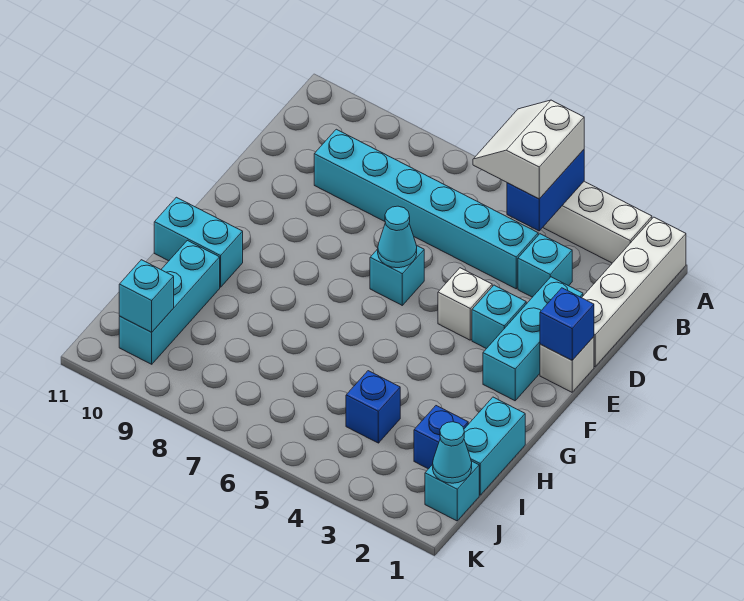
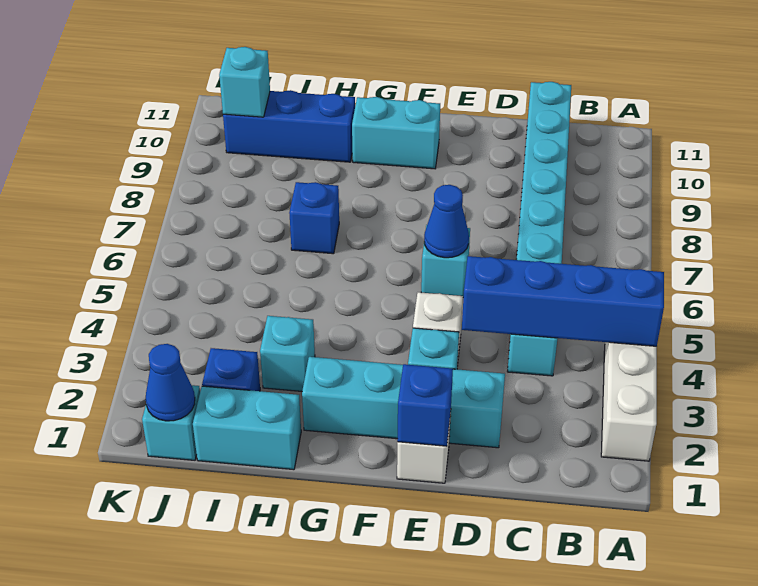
white 1x4 brick [582,217,686,367] -> none
blue 1x2 brick [507,150,584,231] -> blue 1x4 brick [462,256,664,346]
white 2x2 slope [473,100,584,199] -> none
cyan 1x1 brick [518,234,572,297] -> cyan 1x1 brick moved to [260,316,315,391]
cyan 1x6 brick [314,129,538,289] -> cyan 1x8 brick [507,82,571,376]
cyan 1x3 brick [483,277,583,401] -> cyan 1x4 brick [302,357,505,448]
cyan 1x1 cone [378,206,417,268] -> blue 1x1 cone [424,185,469,258]
cyan 1x2 brick [154,197,243,287] -> cyan 1x2 brick turned to [352,97,440,169]
cyan 1x3 brick [119,240,220,364] -> blue 1x3 brick [223,90,355,162]
blue 1x1 brick [346,371,400,443] -> blue 1x1 brick moved to [289,182,339,254]
cyan 1x1 cone [433,422,472,483] -> blue 1x1 cone [146,344,195,421]

